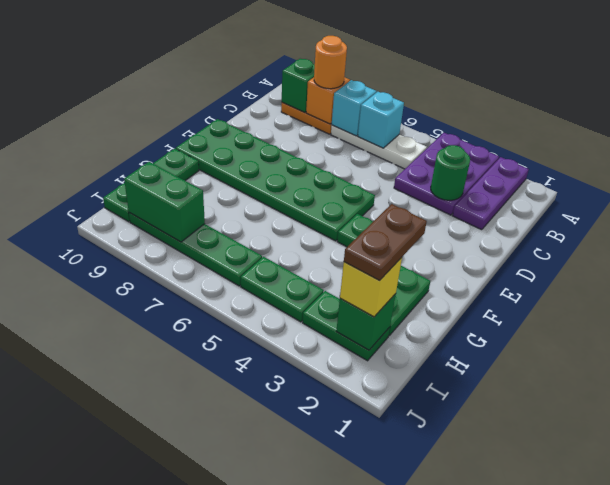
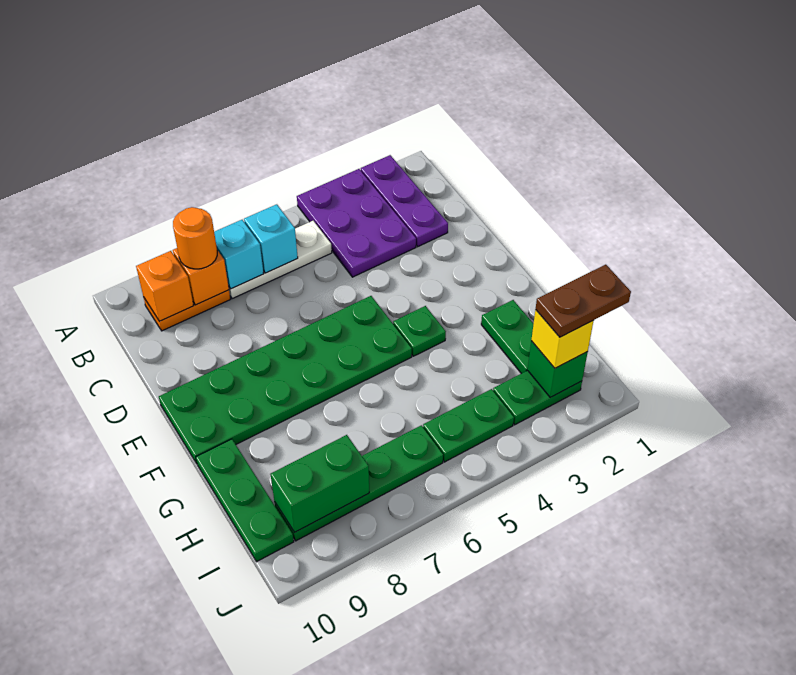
green 1x1 brick [282,59,315,113] -> orange 1x1 brick [136,251,194,321]
green 1x1 round brick [431,145,470,200] -> none
brown 1x2 plate [344,204,427,281] -> brown 1x2 plate turned to [536,265,631,337]

